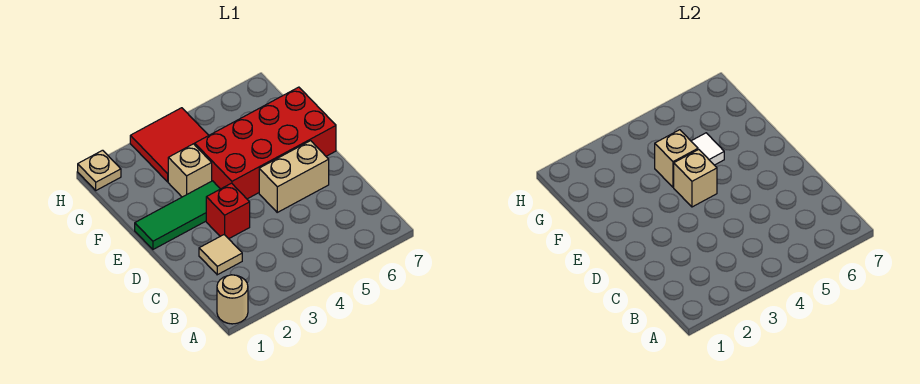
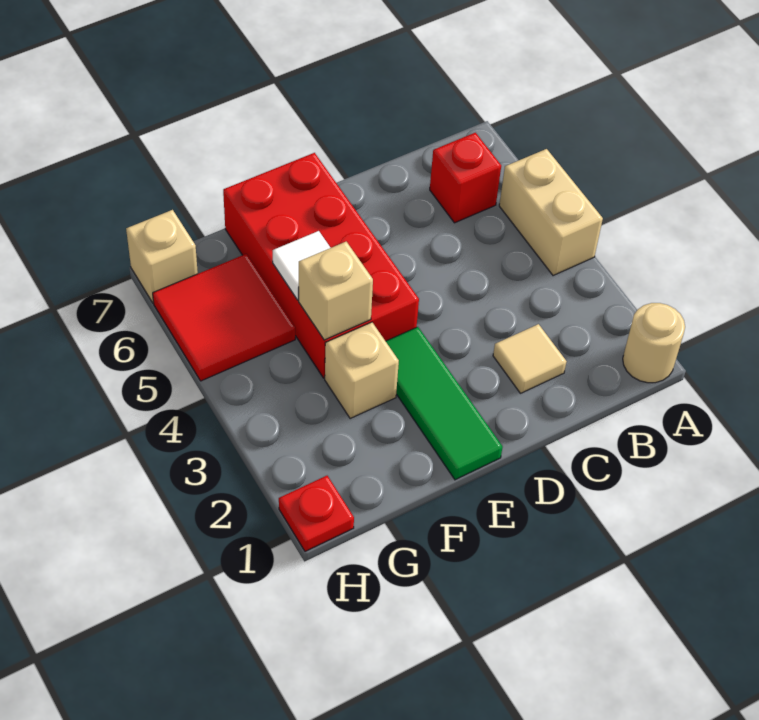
red 1x1 brick [206,183,250,239] -> red 1x1 brick moved to [430,133,501,223]
tan 1x2 brick [259,141,329,212] -> tan 1x2 brick moved to [499,149,603,276]
tan 1x1 brick [674,149,717,207] -> tan 1x1 brick moved to [126,210,198,303]
red 2x2 tile [130,108,209,182] -> red 2x2 tile moved to [153,254,295,381]
tan 1x1 plate [78,150,121,190] -> red 1x1 plate [279,476,354,551]

